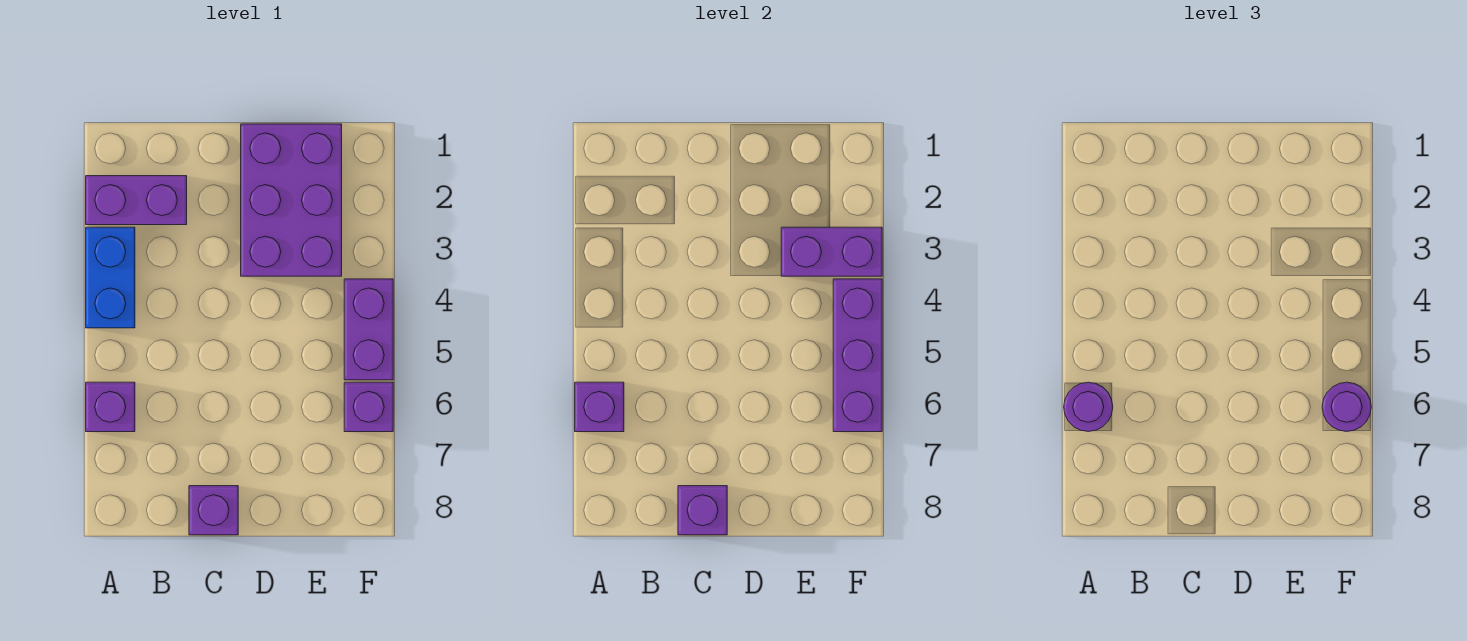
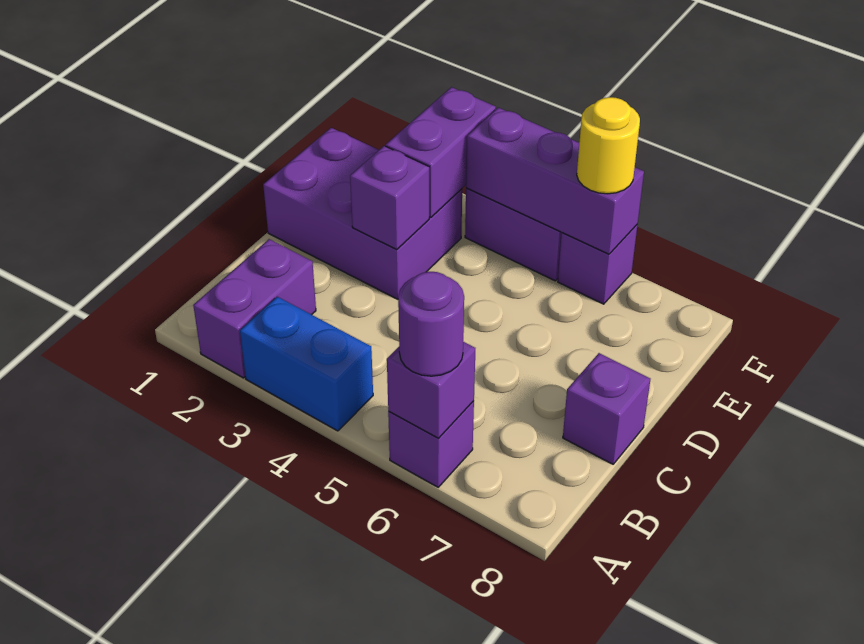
purple 1x1 brick [678,486,727,535] -> purple 1x1 brick moved to [350,146,429,250]
purple 1x1 round brick [1322,382,1371,431] -> yellow 1x1 round brick [577,97,640,194]

